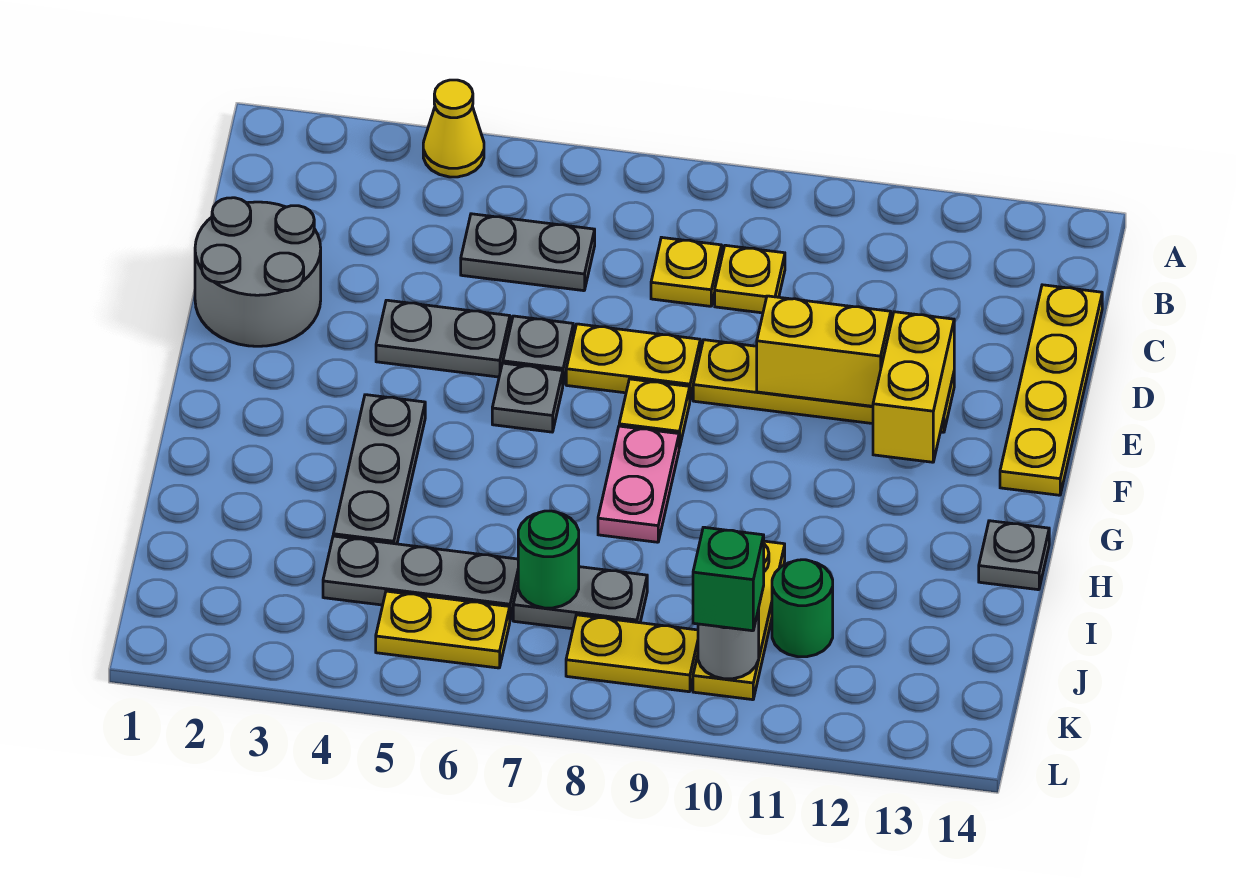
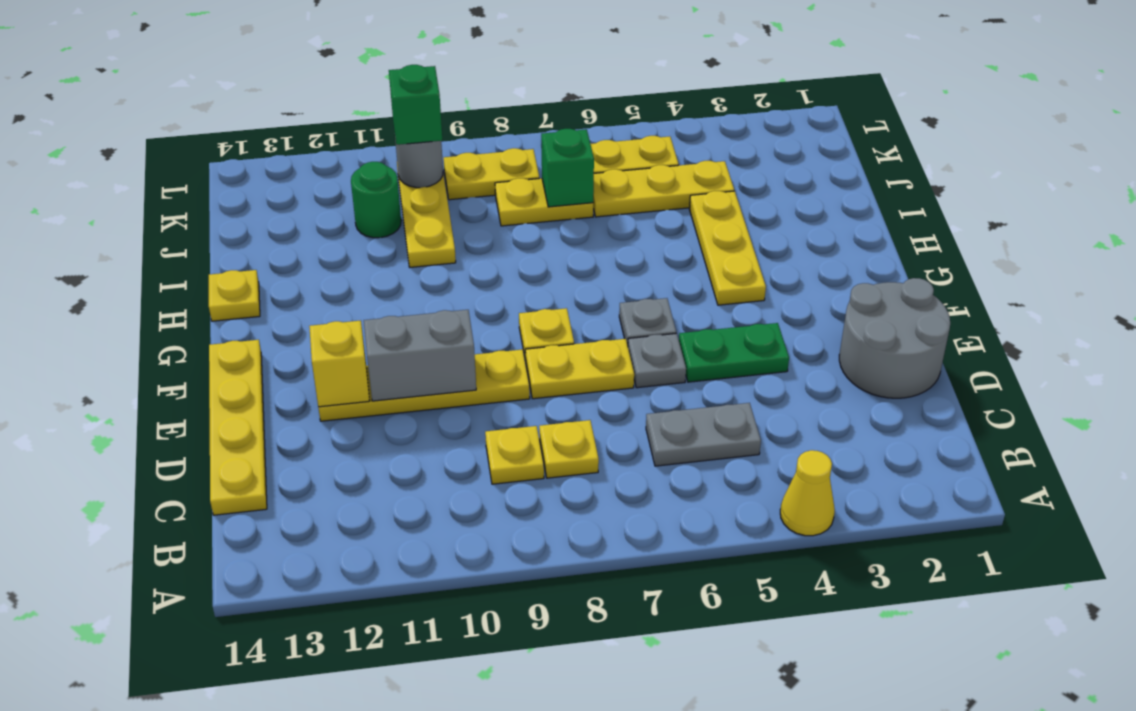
grey 1x2 plate [376,300,510,377] -> green 1x2 plate [679,323,789,382]
yellow 1x2 brick [757,296,891,406] -> grey 1x2 brick [364,310,476,401]
yellow 1x2 brick [873,312,954,462] -> yellow 1x1 brick [309,320,369,407]
grey 1x3 plate [333,395,425,544] -> yellow 1x3 plate [689,191,766,305]
pink 1x2 plate [598,426,679,542] -> none
grey 1x1 plate [979,521,1049,590] -> yellow 1x1 plate [209,270,260,321]
grey 1x3 plate [323,536,518,619] -> yellow 1x3 plate [593,161,734,217]
grey 1x2 plate [513,567,647,629] -> yellow 1x2 plate [495,178,593,226]
green 1x1 round brick [518,511,579,608] -> green 1x1 brick [541,129,594,207]

